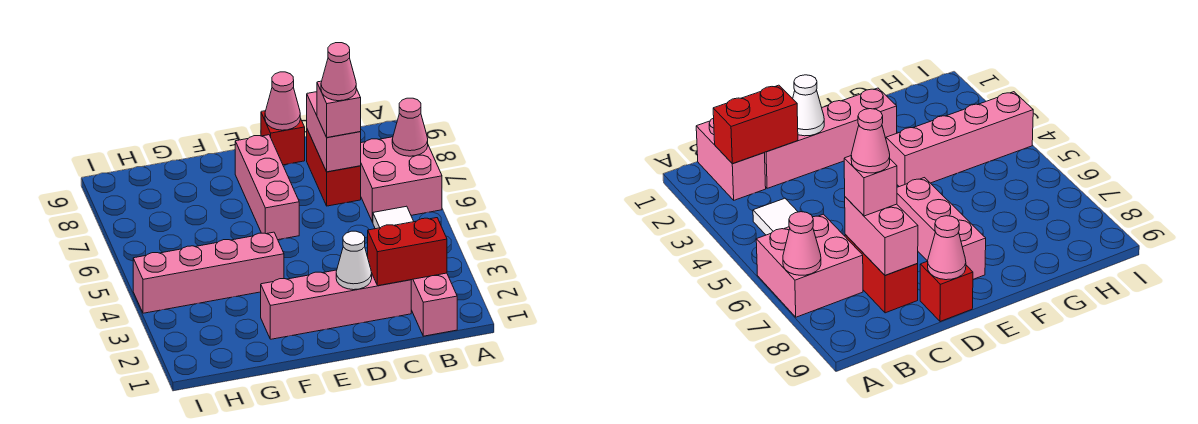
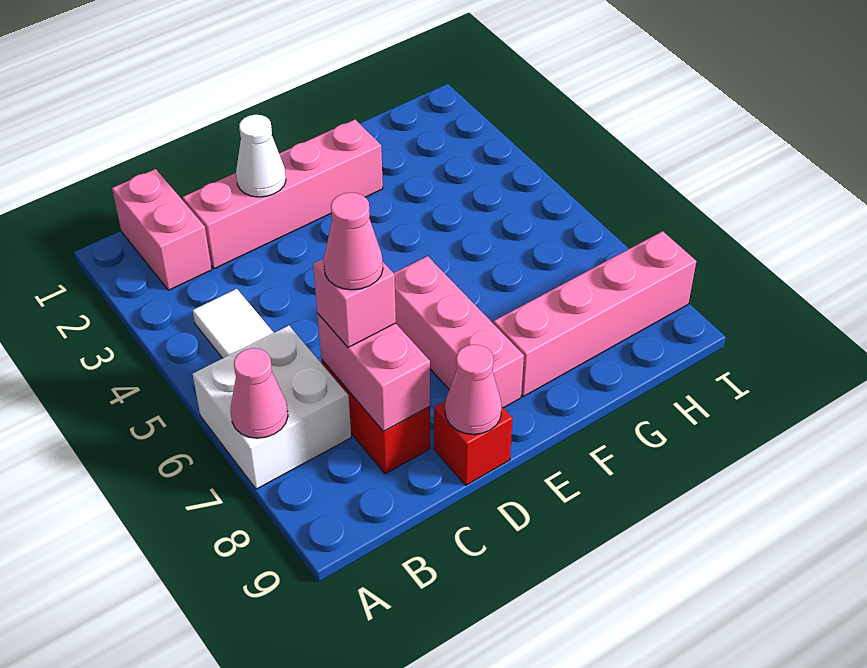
pink 2x2 brick [361,137,442,222] -> white 2x2 brick [193,326,351,489]
red 1x2 brick [368,218,447,286] -> none
pink 1x4 brick [133,232,284,313] -> pink 1x4 brick moved to [494,231,696,397]

